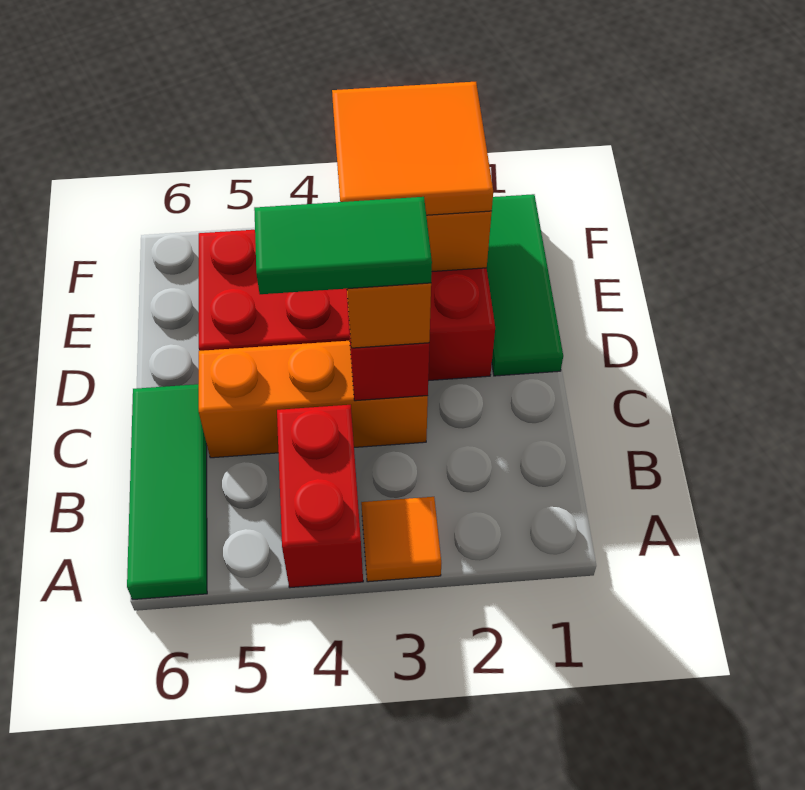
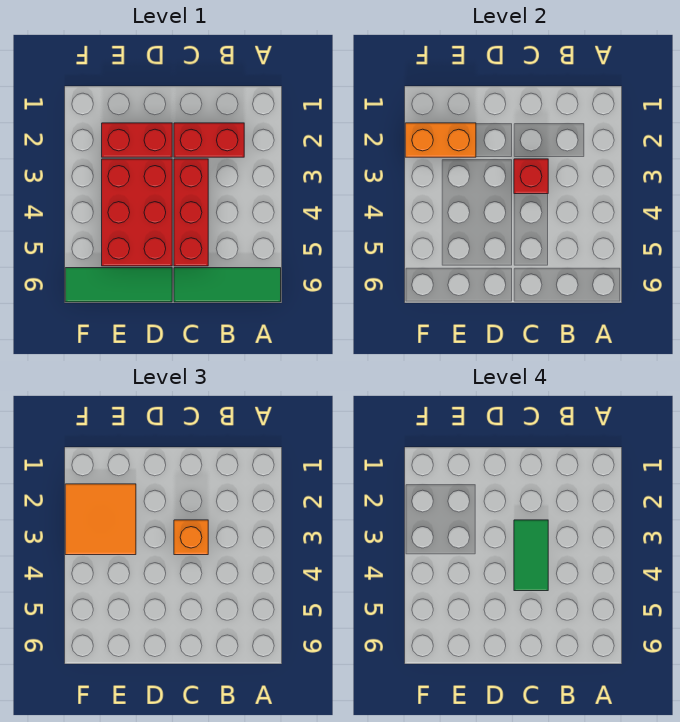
orange 1x1 tile [361,497,441,582] -> none
red 1x2 brick [277,405,363,588] -> red 1x2 brick moved to [174,123,244,157]
orange 1x3 brick [199,341,428,458] -> red 1x3 brick [174,159,208,266]
green 1x3 tile [487,194,563,376] -> green 1x3 tile moved to [65,268,172,302]

